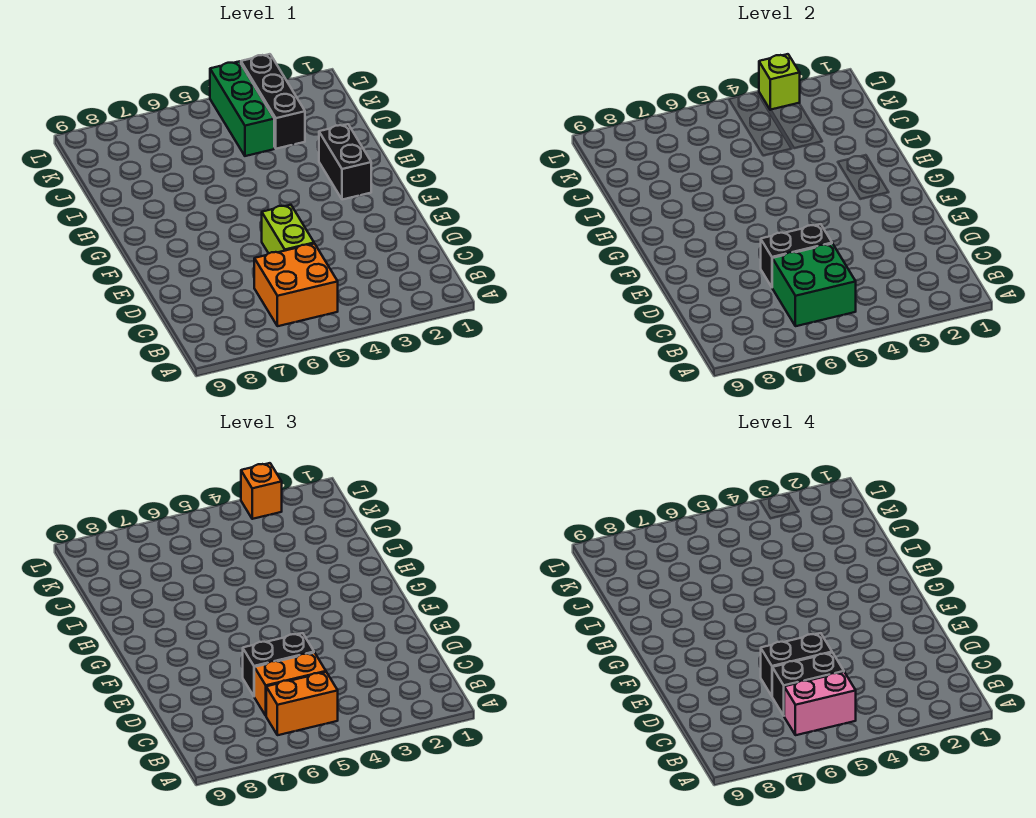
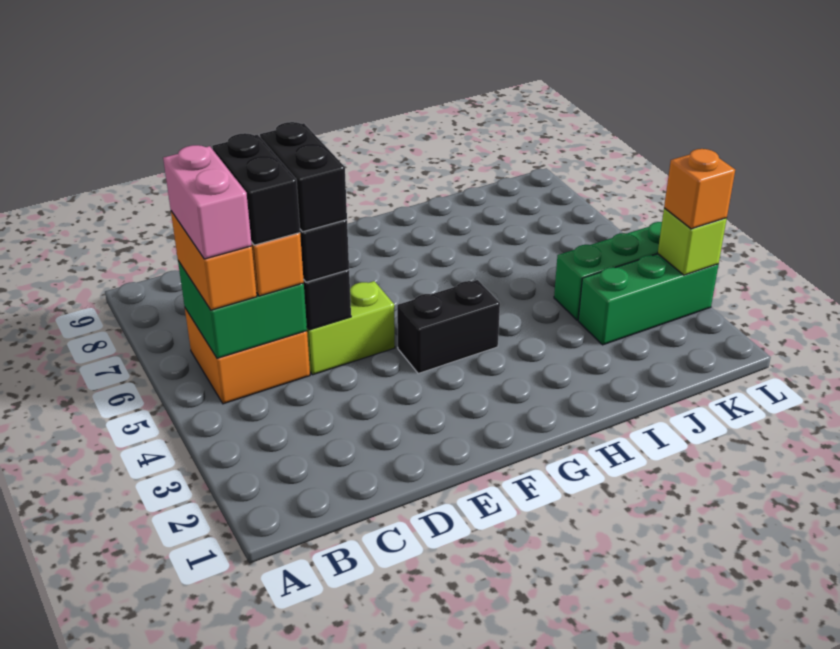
black 1x2 brick [319,124,371,200] -> black 1x2 brick moved to [397,280,500,373]
black 1x3 brick [241,54,305,149] -> green 1x3 brick [578,254,718,345]

